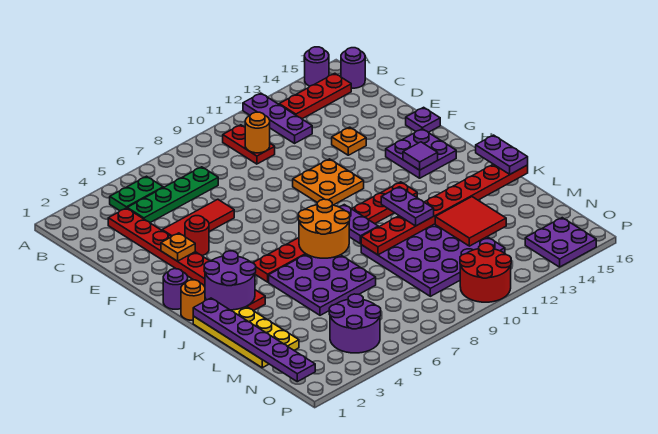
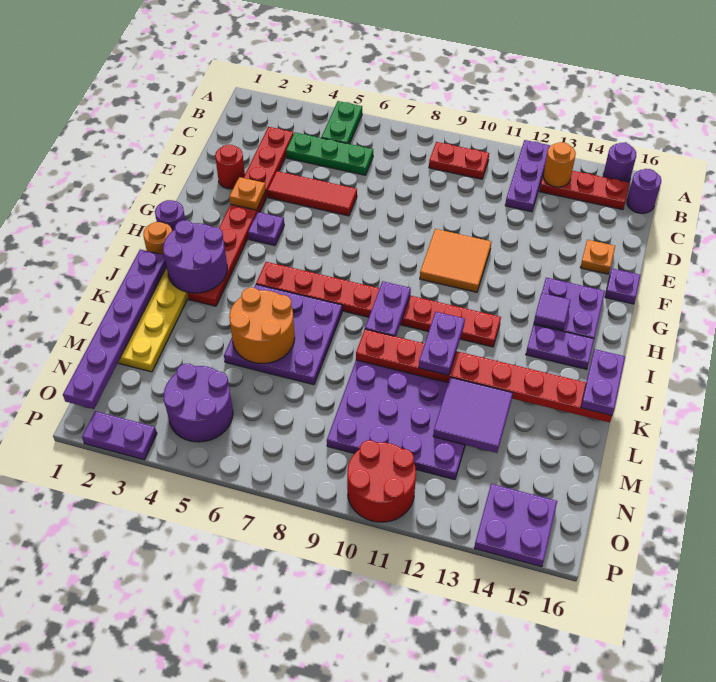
green 1x2 plate [110,176,163,211] -> green 1x2 plate turned to [321,101,362,144]
red 1x2 plate [223,125,275,164] -> red 1x2 plate turned to [429,142,489,179]
green 1x4 plate [127,167,218,222] -> green 1x3 plate [286,132,373,175]
orange 1x1 round brick [245,112,270,153] -> orange 1x1 round brick moved to [543,142,576,187]
orange 1x1 plate [332,127,366,155] -> orange 1x1 plate moved to [580,240,615,274]
red 1x1 round brick [185,216,209,256] -> red 1x1 round brick moved to [215,145,245,189]
orange 2x2 plate [293,159,364,205] -> orange 2x2 tile [420,229,491,292]
none -> purple 1x1 plate [248,212,284,246]
orange 2x2 round brick [298,199,350,258] -> orange 2x2 round brick moved to [229,288,295,364]
none -> purple 1x2 plate [526,325,594,369]
red 2x2 tile [435,197,506,246] -> purple 2x2 tile [433,377,513,453]
none -> purple 1x2 plate [82,411,157,460]

